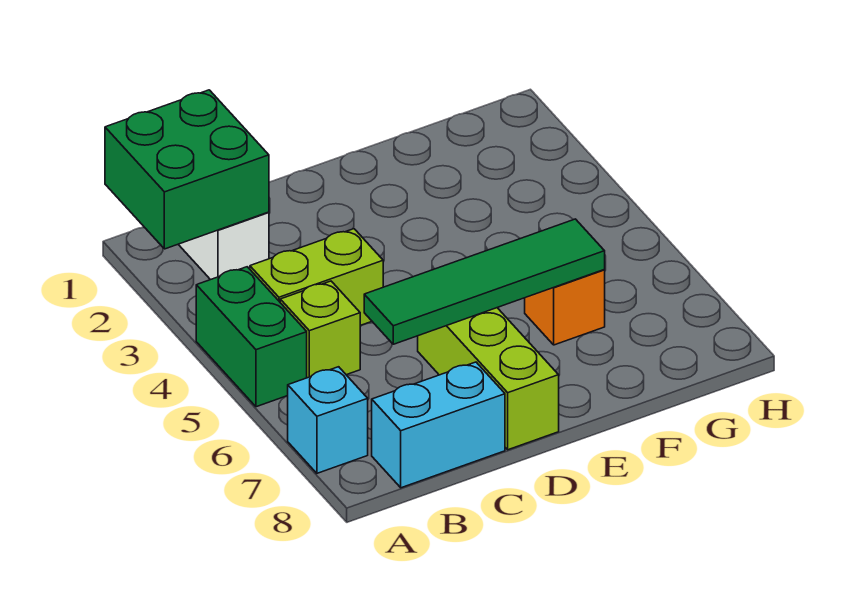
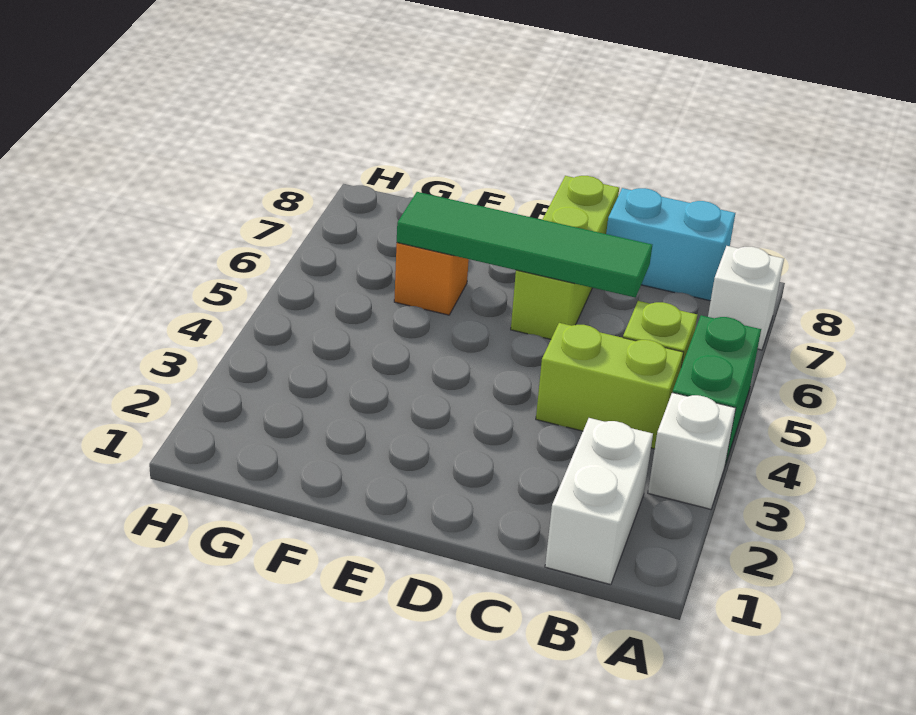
green 2x2 brick [105,90,269,249] -> none
none -> white 1x1 brick [648,392,736,509]
cyan 1x1 brick [288,367,368,473] -> white 1x1 brick [708,246,784,350]

